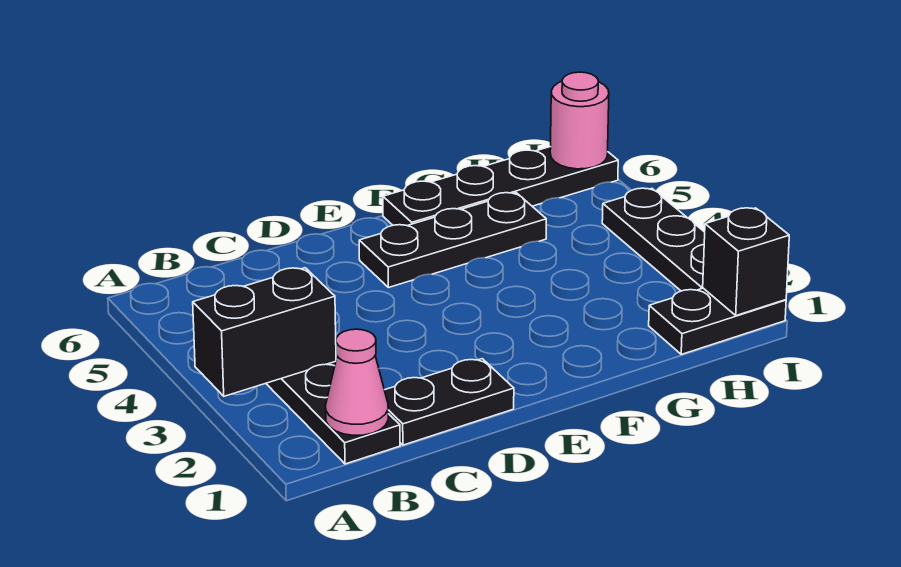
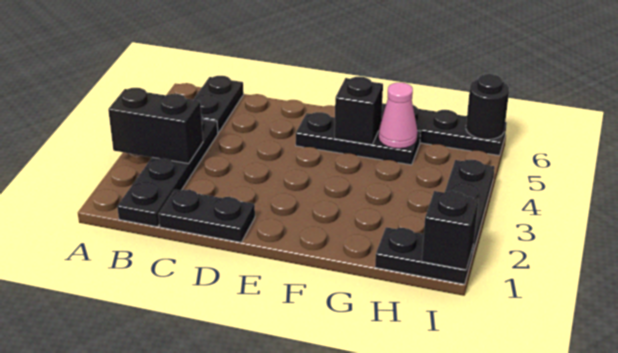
pink 1x1 cone [326,329,388,435] -> pink 1x1 cone moved to [378,83,417,149]
none -> black 1x2 plate [193,76,244,133]
none -> black 1x1 brick [335,77,383,145]
pink 1x1 round brick [550,72,609,169] -> black 1x1 round brick [466,74,509,140]

